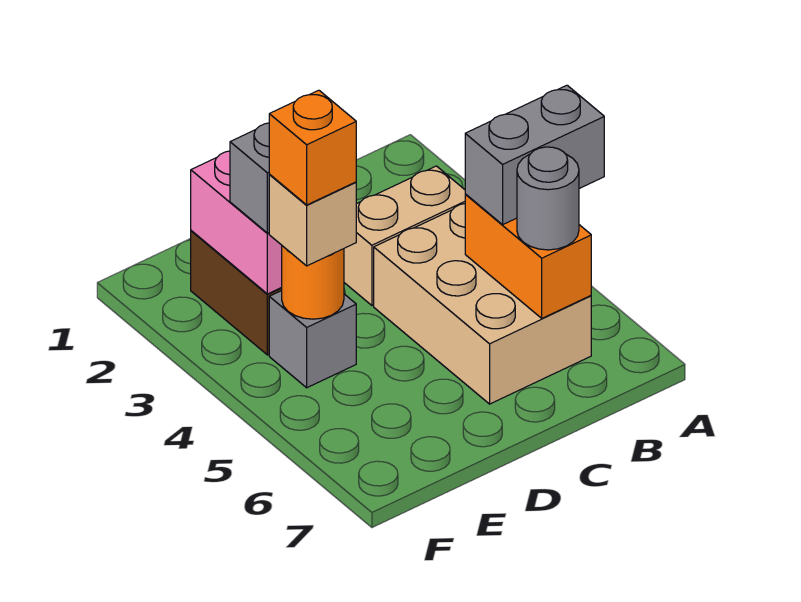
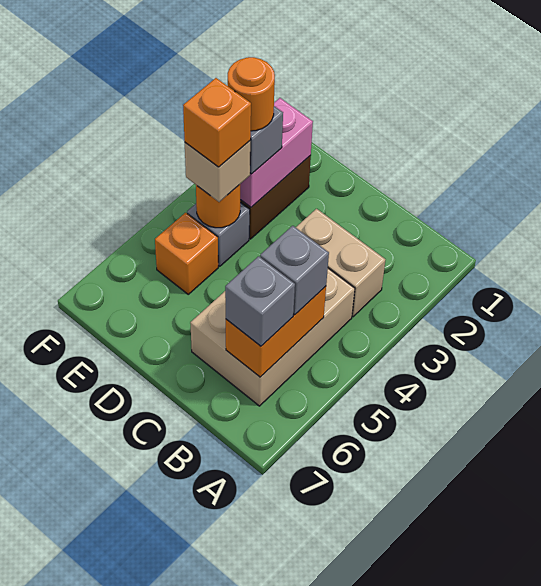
grey 1x2 brick [465,85,604,225] -> grey 1x1 brick [260,226,329,315]
grey 1x1 round brick [517,147,579,250] -> grey 1x1 brick [225,256,295,346]
none -> orange 1x1 round brick [228,57,275,131]
none -> orange 1x1 brick [155,213,218,294]

